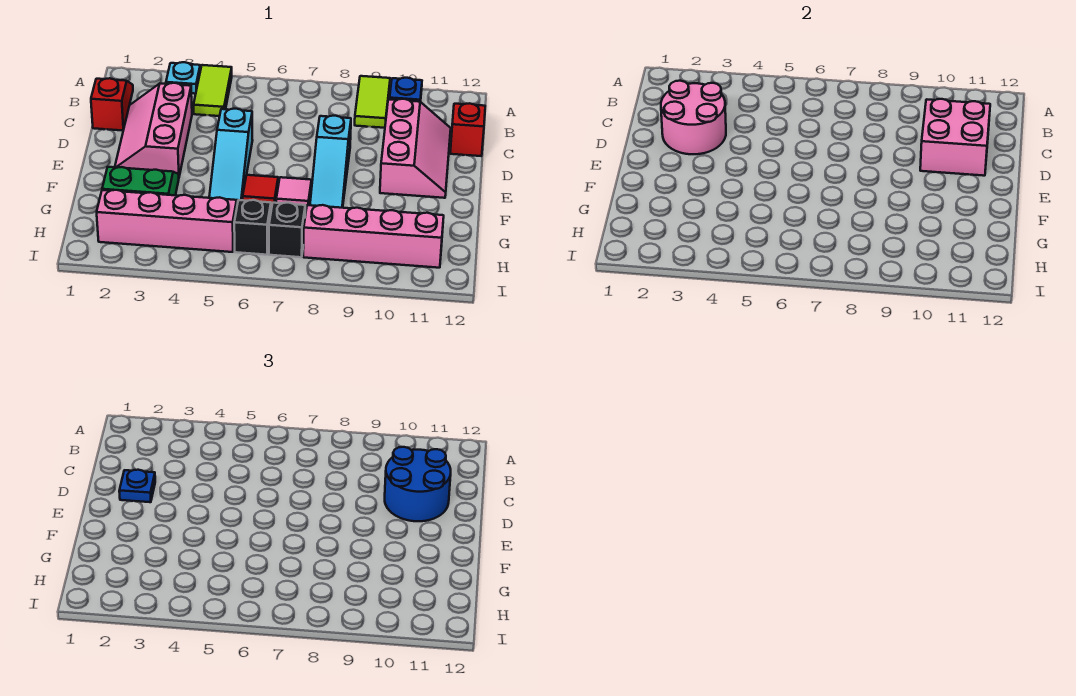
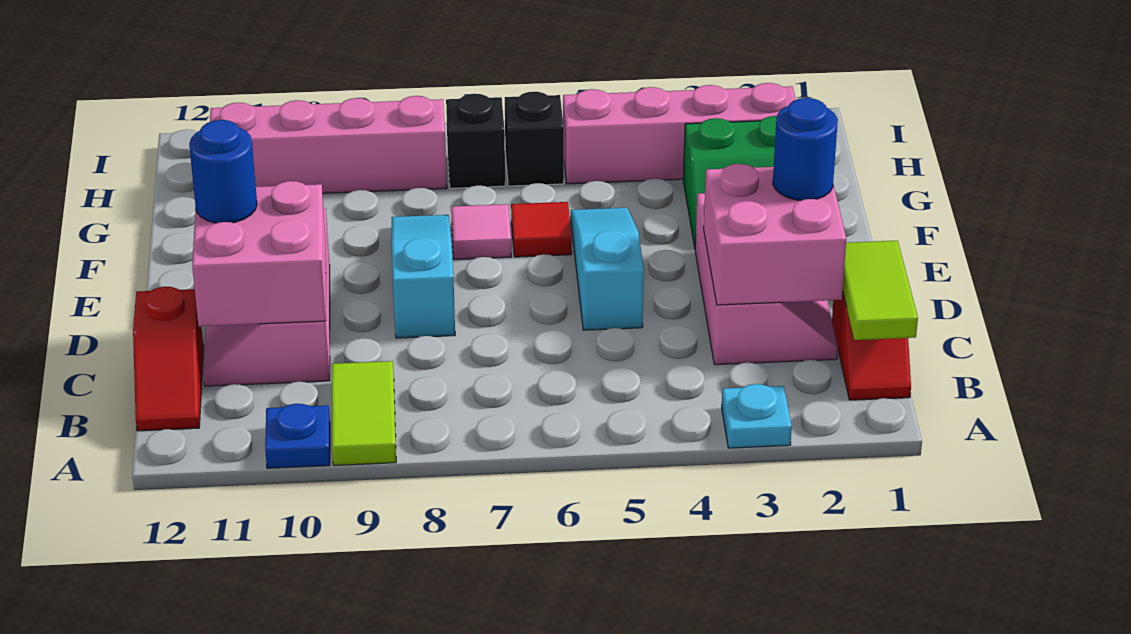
lime 1x2 tile [194,65,232,116] -> lime 1x2 tile moved to [843,241,918,340]
pink 2x2 round brick [661,81,726,154] -> pink 2x2 brick [704,164,847,305]
blue 2x2 round brick [385,447,451,521] -> blue 1x1 round brick [189,120,257,223]
blue 1x1 plate [119,470,155,502] -> blue 1x1 round brick [773,98,838,200]

